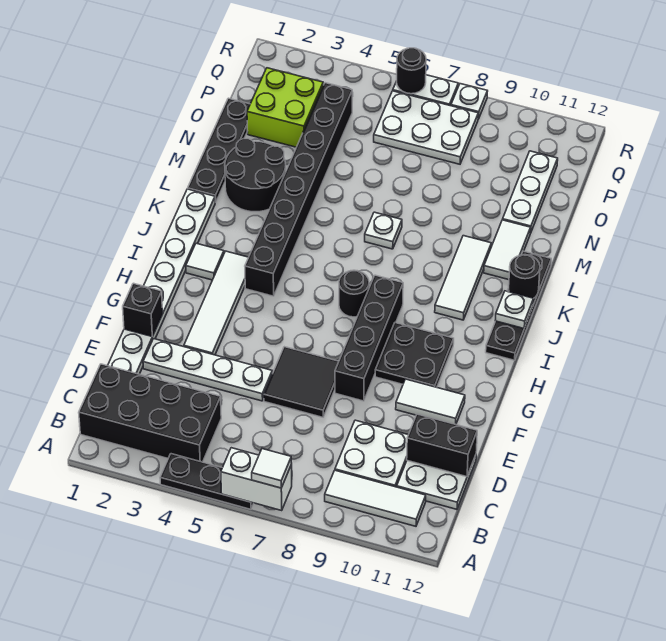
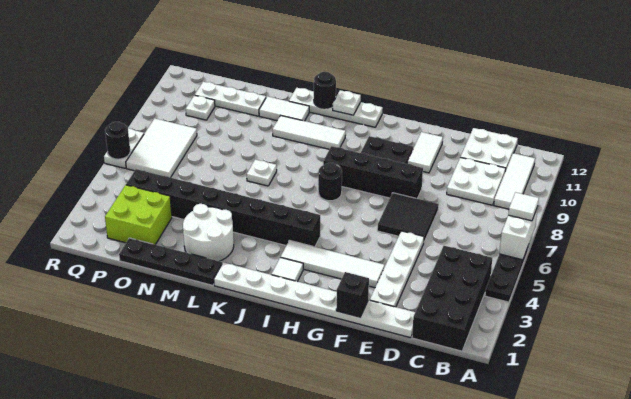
black 1x2 brick [407,414,477,477] -> none
black 1x4 plate [486,251,551,360] -> white 1x4 plate [289,88,383,127]
black 2x2 round brick [225,139,286,212] -> white 2x2 round brick [183,204,234,261]
white 2x3 plate [374,91,478,164] -> white 2x3 tile [126,119,197,178]
white 1x1 plate [451,84,488,119] -> white 1x1 plate moved to [186,95,215,120]

